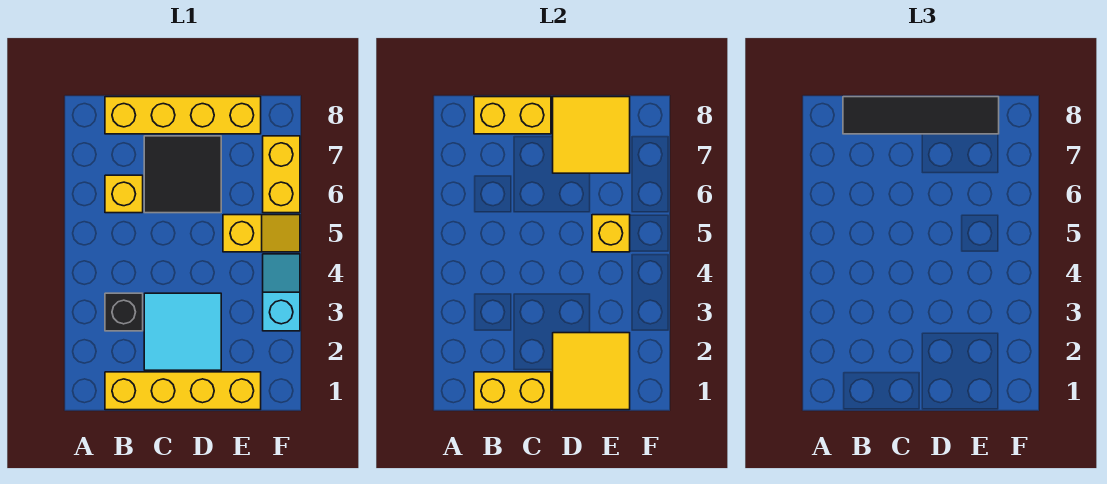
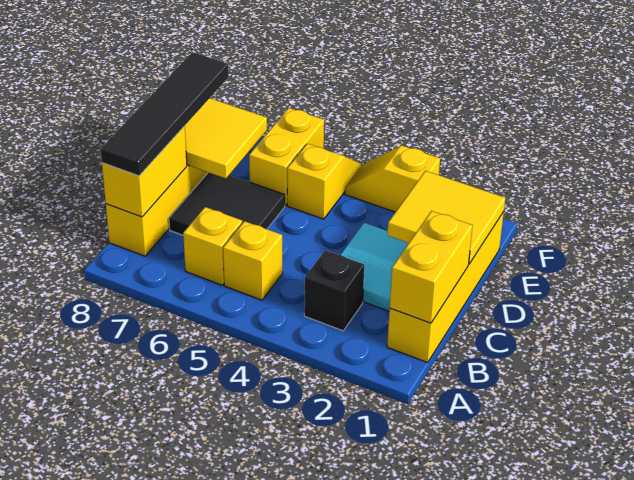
yellow 1x1 brick [592,215,630,252] -> yellow 1x1 brick moved to [223,221,282,300]
cyan 1x2 slope [263,254,300,331] -> yellow 1x2 slope [345,146,440,212]
yellow 1x2 brick [263,136,300,213] -> yellow 1x2 brick turned to [249,108,324,206]

